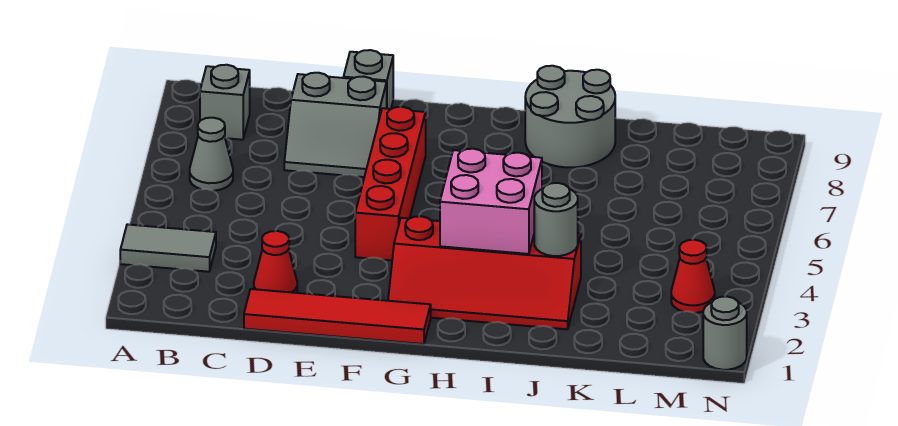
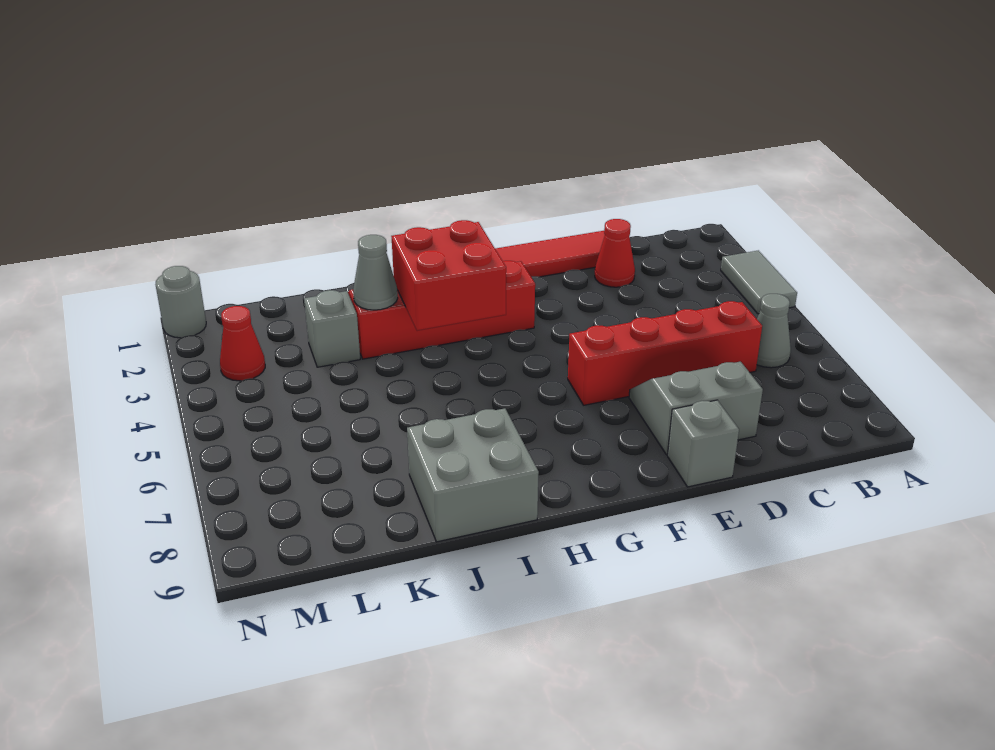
grey 1x2 tile [120,224,216,272] -> grey 1x2 tile turned to [721,250,797,314]
grey 1x1 brick [200,65,250,140] -> grey 1x1 brick moved to [304,290,360,367]
red 1x4 brick [355,107,426,260] -> red 1x4 brick turned to [568,301,762,405]
pink 2x2 brick [440,149,542,254] -> red 2x2 brick [391,220,506,331]
grey 2x2 round brick [525,66,615,167] -> grey 2x2 brick [407,408,539,542]
grey 1x1 round brick [534,183,578,256] -> grey 1x1 cone [353,235,398,310]

